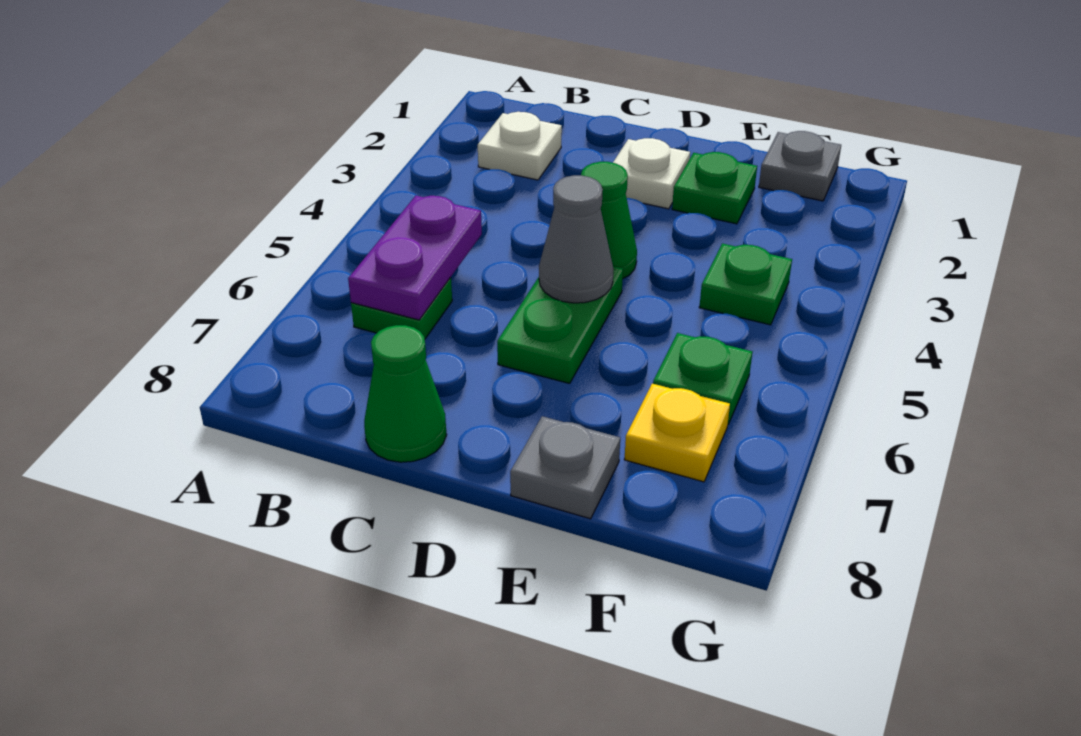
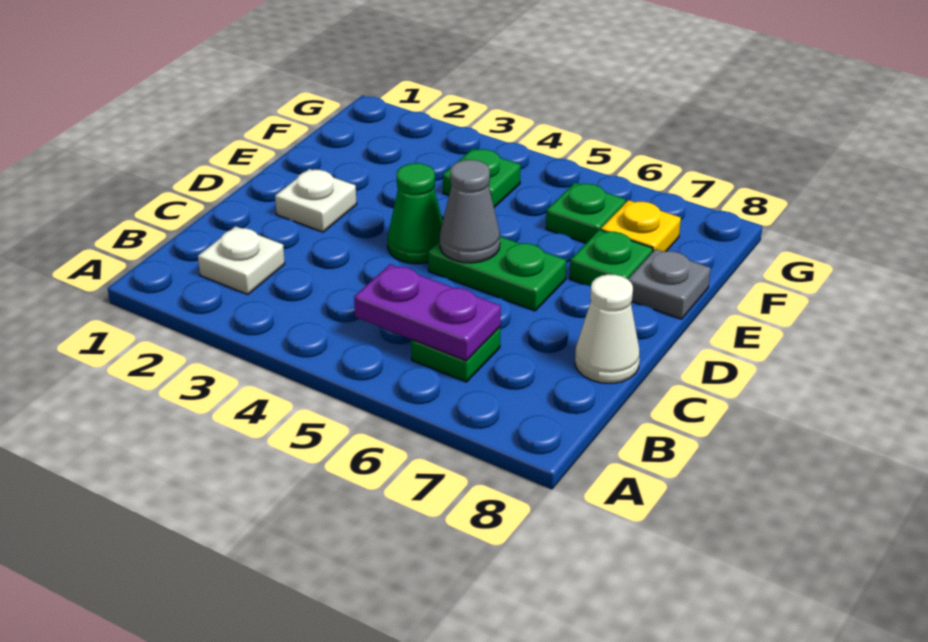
green 1x1 cone [364,325,447,462] -> white 1x1 cone [575,274,640,384]
green 1x1 plate [672,152,757,224] -> green 1x1 plate moved to [570,230,653,286]
grey 1x1 plate [759,131,841,201] -> none

